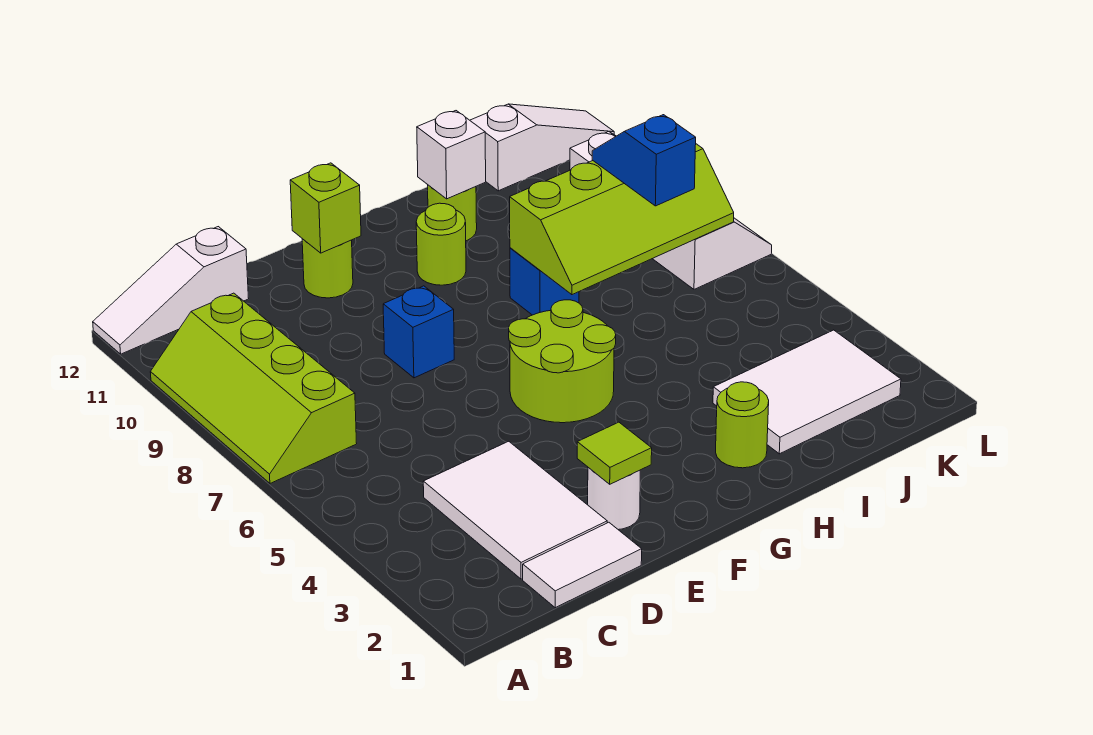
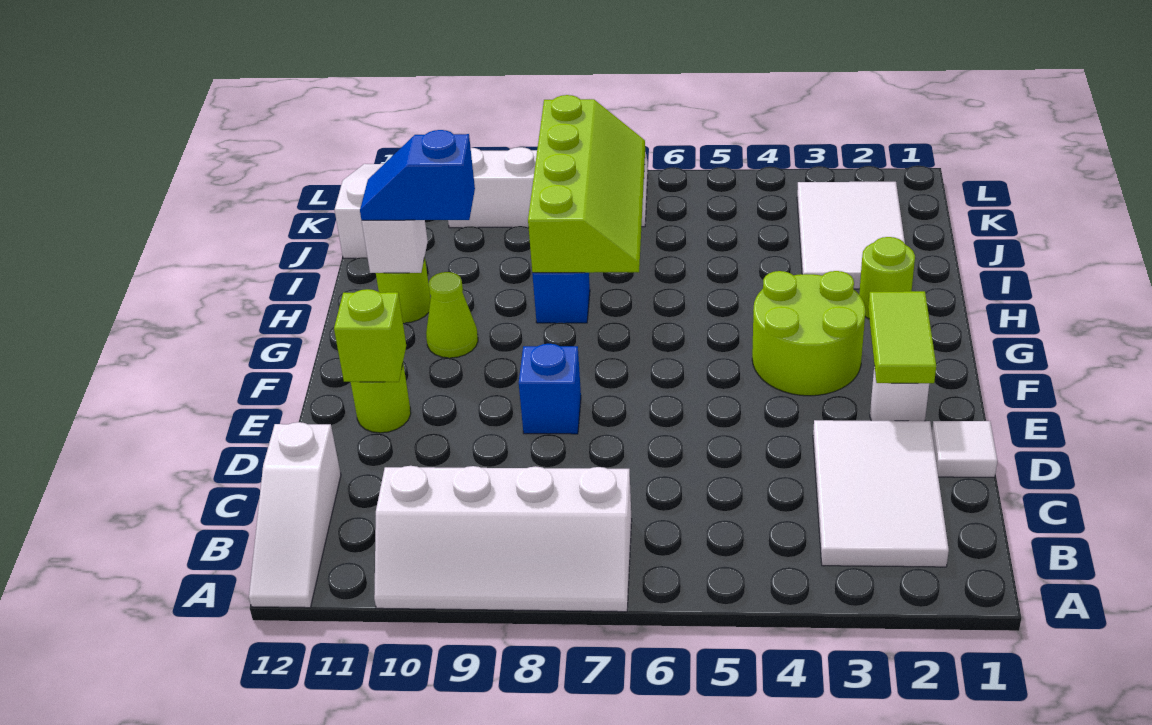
lime 2x4 slope [150,293,357,483] -> white 2x4 slope [374,466,632,612]
white 1x2 tile [523,522,642,608] -> white 1x1 tile [932,421,997,477]
white 2x3 tile [423,441,607,579] -> white 2x3 tile turned to [813,420,949,567]
lime 1x1 tile [577,422,652,484] -> lime 1x2 tile [868,291,936,383]
lime 2x2 round brick [509,300,616,423] -> lime 2x2 round brick moved to [752,271,865,396]
lime 1x1 round brick [416,203,466,285] -> lime 1x1 cone [426,272,478,358]
blue 1x2 slope [592,115,696,206] -> blue 1x2 slope moved to [360,130,475,220]

